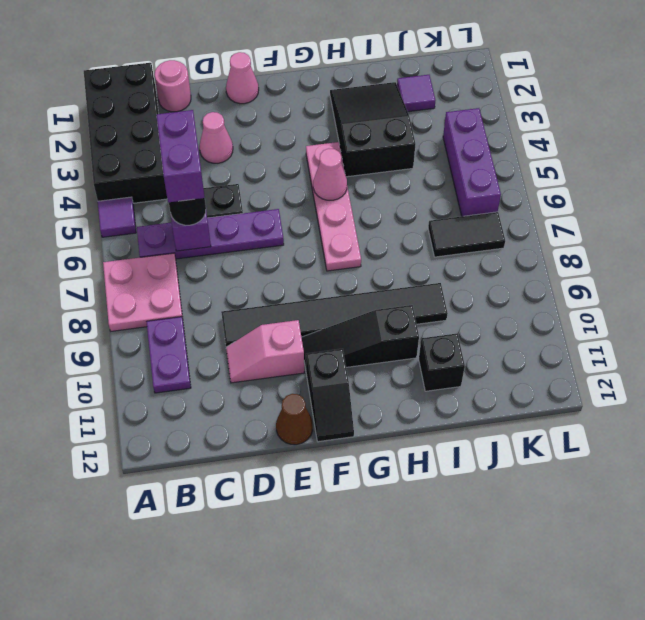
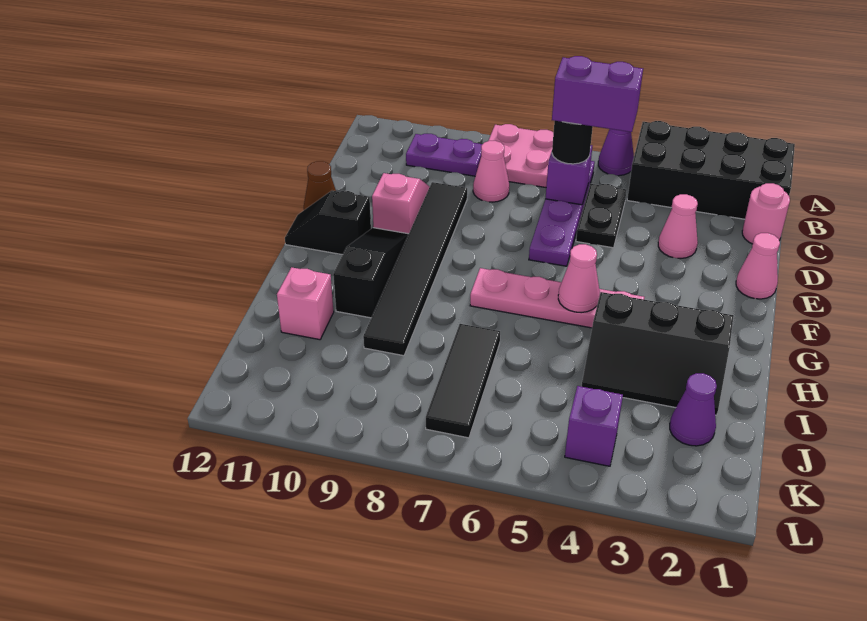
purple 1x1 tile [98,197,136,237] -> purple 1x1 cone [598,129,634,176]
none -> pink 1x1 cone [473,141,509,202]
black 2x3 slope [330,82,415,177] -> black 2x3 slope turned to [582,292,734,415]
black 1x1 brick [419,334,465,391] -> pink 1x1 brick [277,267,334,340]
purple 1x1 tile [397,75,435,112] -> purple 1x1 cone [670,373,717,446]
black 1x2 tile [428,212,505,257] -> black 1x3 tile [426,324,500,438]
purple 1x3 brick [443,108,501,216] -> purple 1x1 brick [565,386,623,466]

